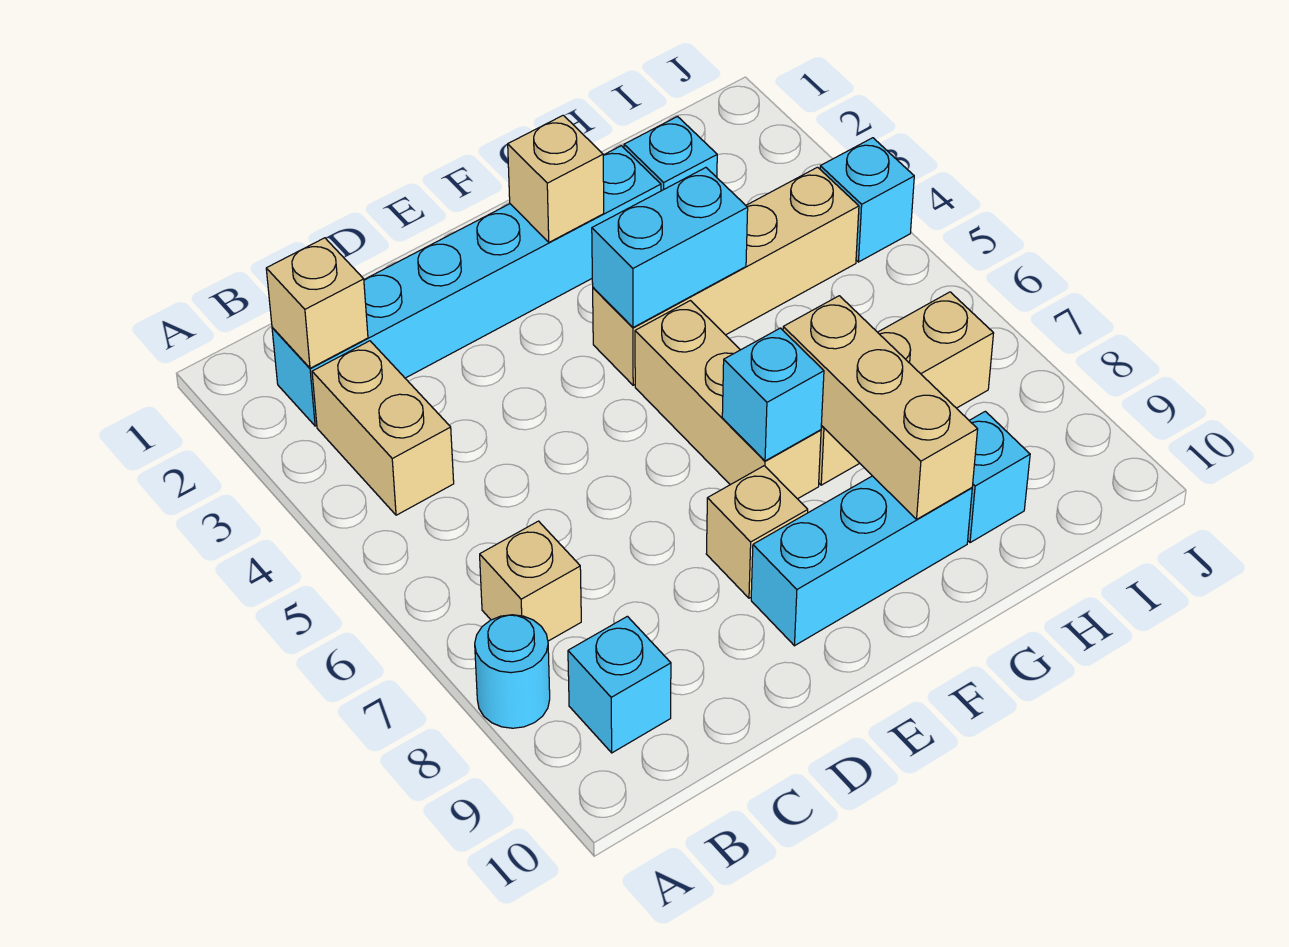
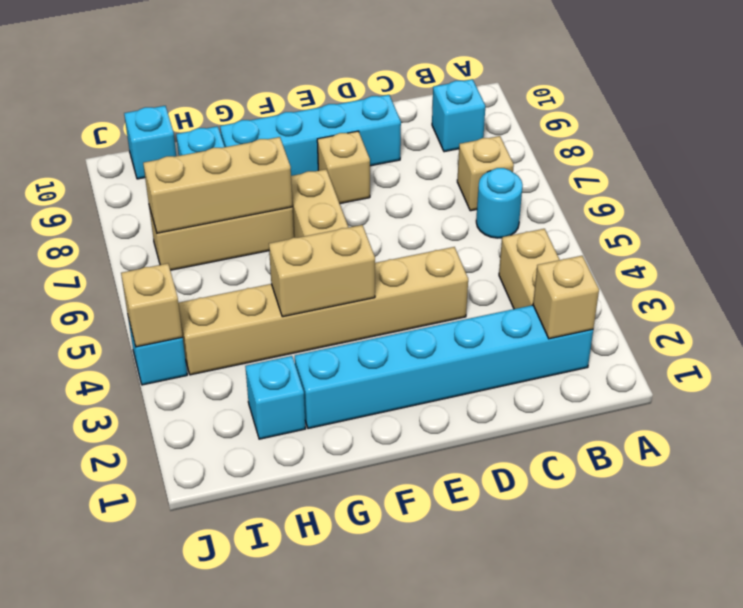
cyan 1x1 round brick [475,615,550,728] -> cyan 1x1 round brick moved to [476,168,523,238]
cyan 1x3 brick [751,476,972,646] -> cyan 1x4 brick [220,95,401,176]
tan 1x1 brick [508,115,604,242] -> tan 1x1 brick moved to [121,263,183,347]
tan 1x4 brick [593,167,859,385] -> tan 1x6 brick [178,247,468,375]
cyan 1x2 brick [592,168,748,327] -> tan 1x2 brick [269,225,375,317]
cyan 1x1 brick [722,328,824,461] -> cyan 1x1 brick moved to [124,106,176,179]
tan 1x3 brick [783,296,978,519] -> tan 1x3 brick turned to [143,137,293,233]

